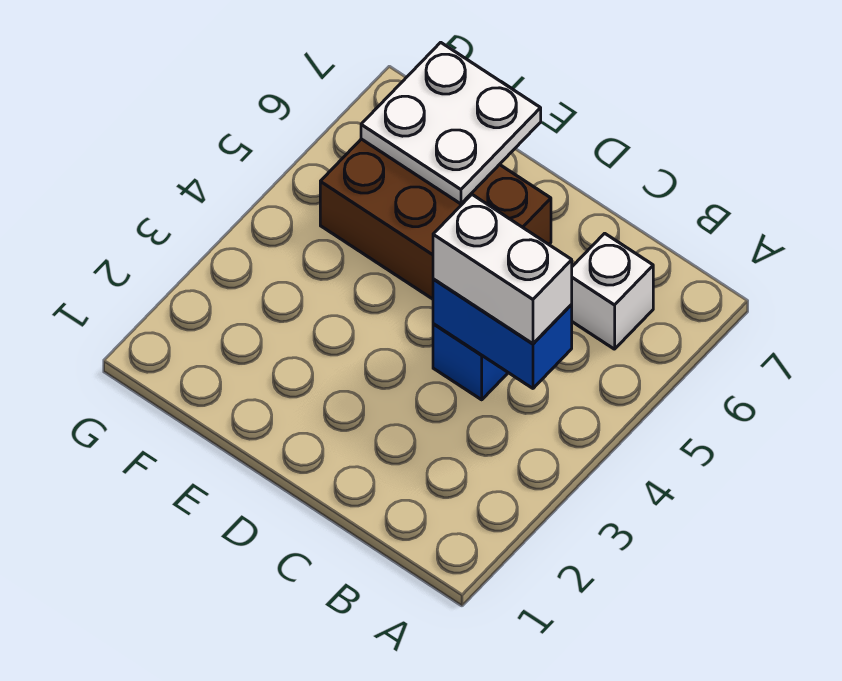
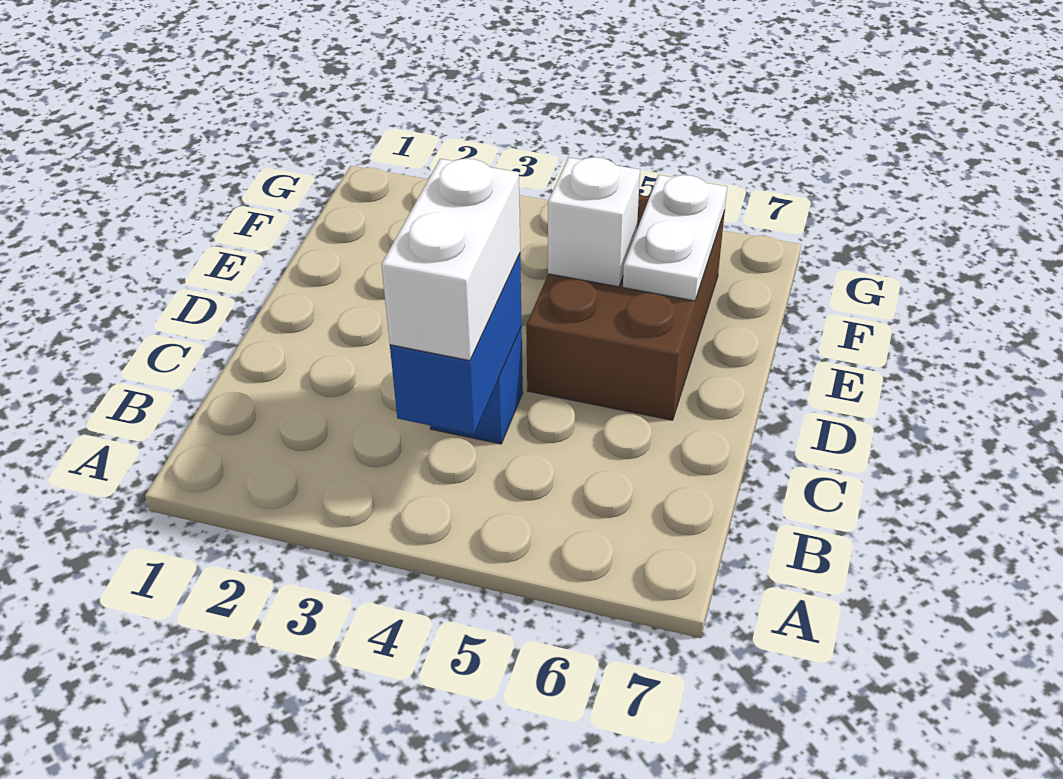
white 1x1 brick [571,233,653,349] -> white 1x1 brick moved to [548,157,640,287]
white 2x2 plate [361,42,541,204] -> white 1x2 plate [623,175,727,301]

